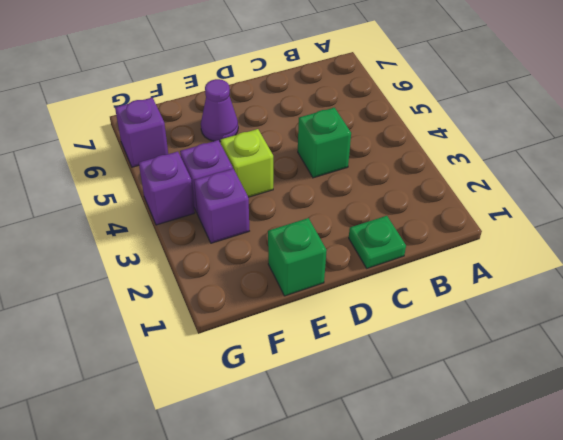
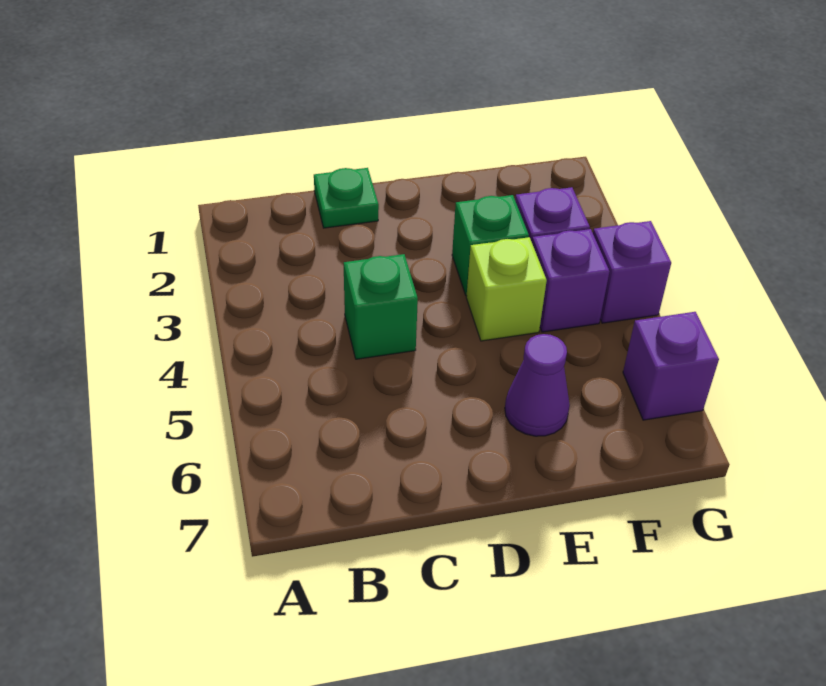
green 1x1 brick [268,218,327,296] -> green 1x1 brick moved to [452,195,529,296]

